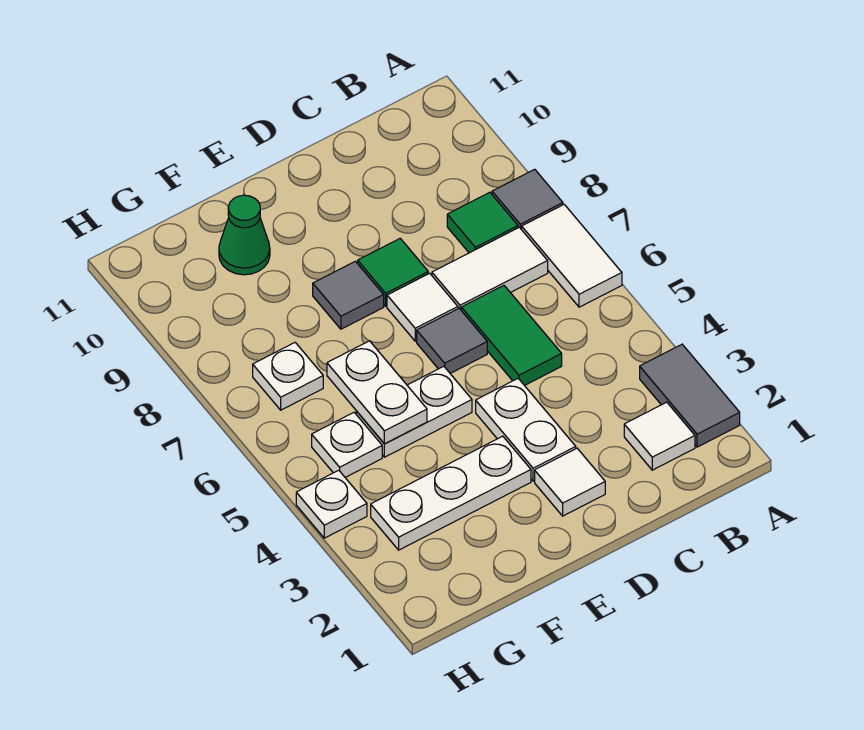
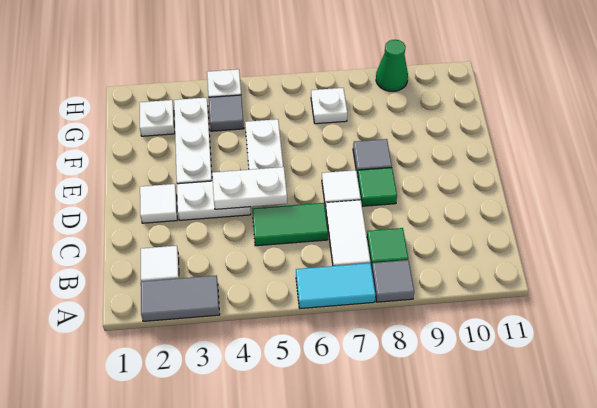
white 1x2 tile [522,205,622,307] -> cyan 1x2 tile [296,263,376,309]
grey 1x1 tile [417,309,487,373] -> grey 1x1 tile moved to [209,95,244,131]
white 1x2 plate [327,341,427,444] -> white 1x2 plate moved to [212,167,287,209]
green 1x1 cone [219,195,270,275] -> green 1x1 cone moved to [376,40,408,91]
white 1x1 plate [312,413,382,477] -> white 1x1 plate moved to [139,100,175,136]

